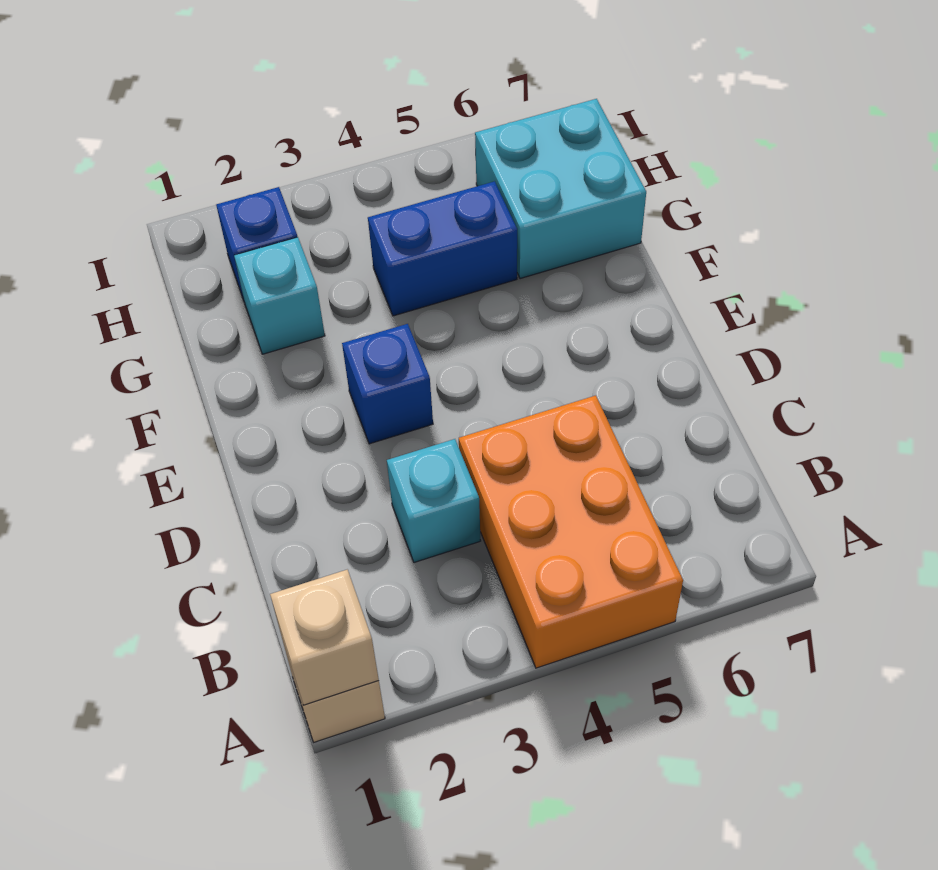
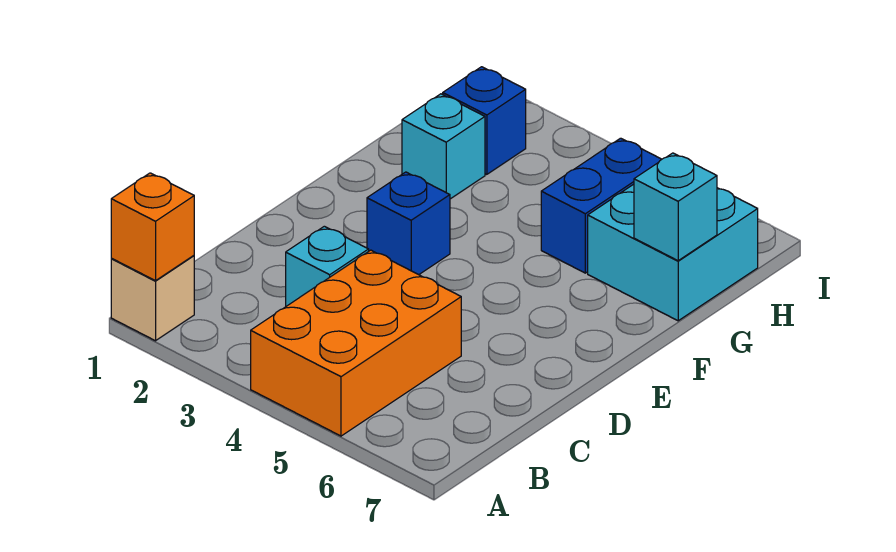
tan 1x1 brick [270,570,379,705] -> orange 1x1 brick [111,173,194,281]
blue 1x2 brick [368,181,517,316] -> blue 1x2 brick turned to [541,138,662,273]
none -> cyan 1x1 brick [634,153,717,261]

